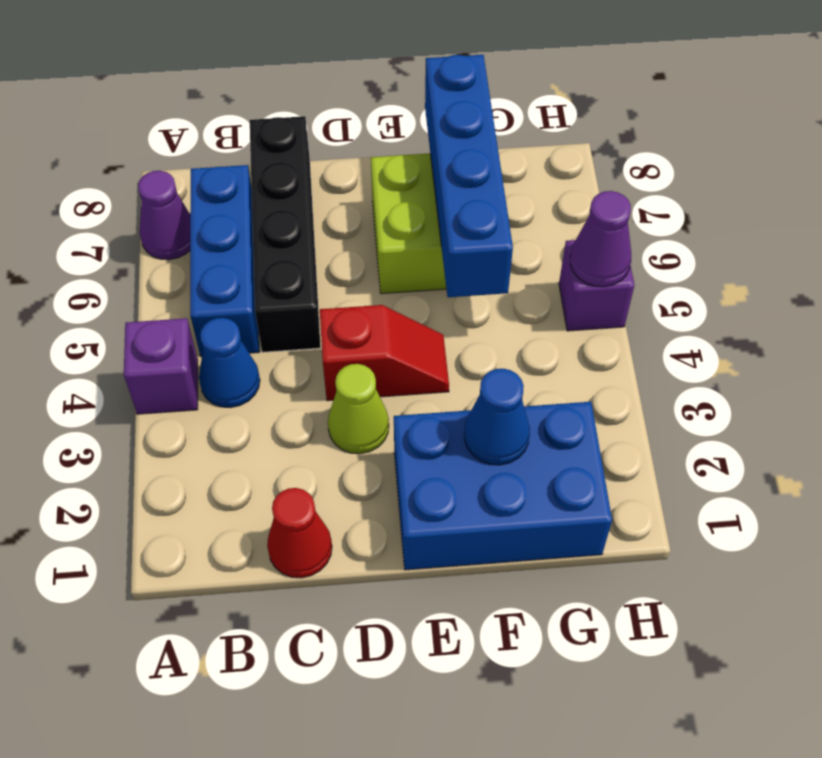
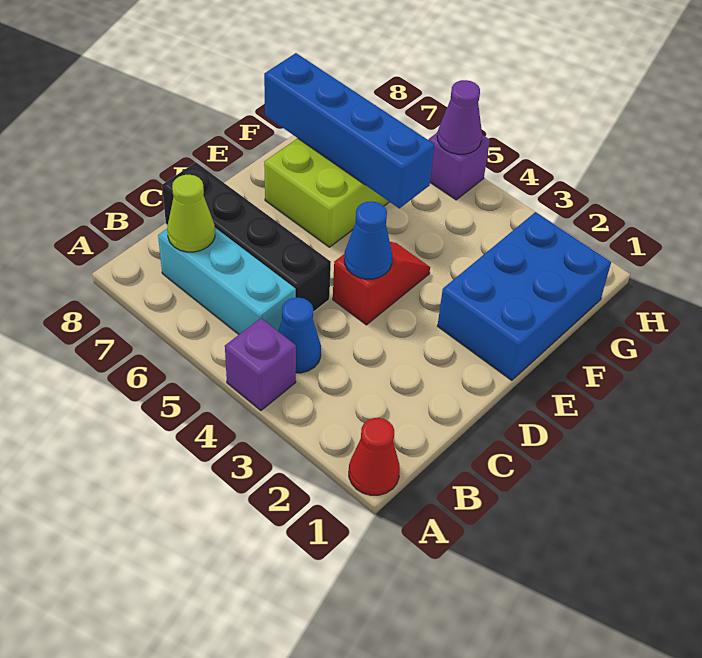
purple 1x1 cone [138,171,190,260] -> none
blue 1x3 brick [190,165,259,357] -> cyan 1x3 brick [158,228,296,334]
red 1x1 cone [267,488,332,578] -> red 1x1 cone moved to [349,418,400,495]
lime 1x1 cone [328,364,389,454] -> lime 1x1 cone moved to [167,175,215,252]
blue 1x1 cone [464,369,530,465] -> blue 1x1 cone moved to [344,201,392,279]

